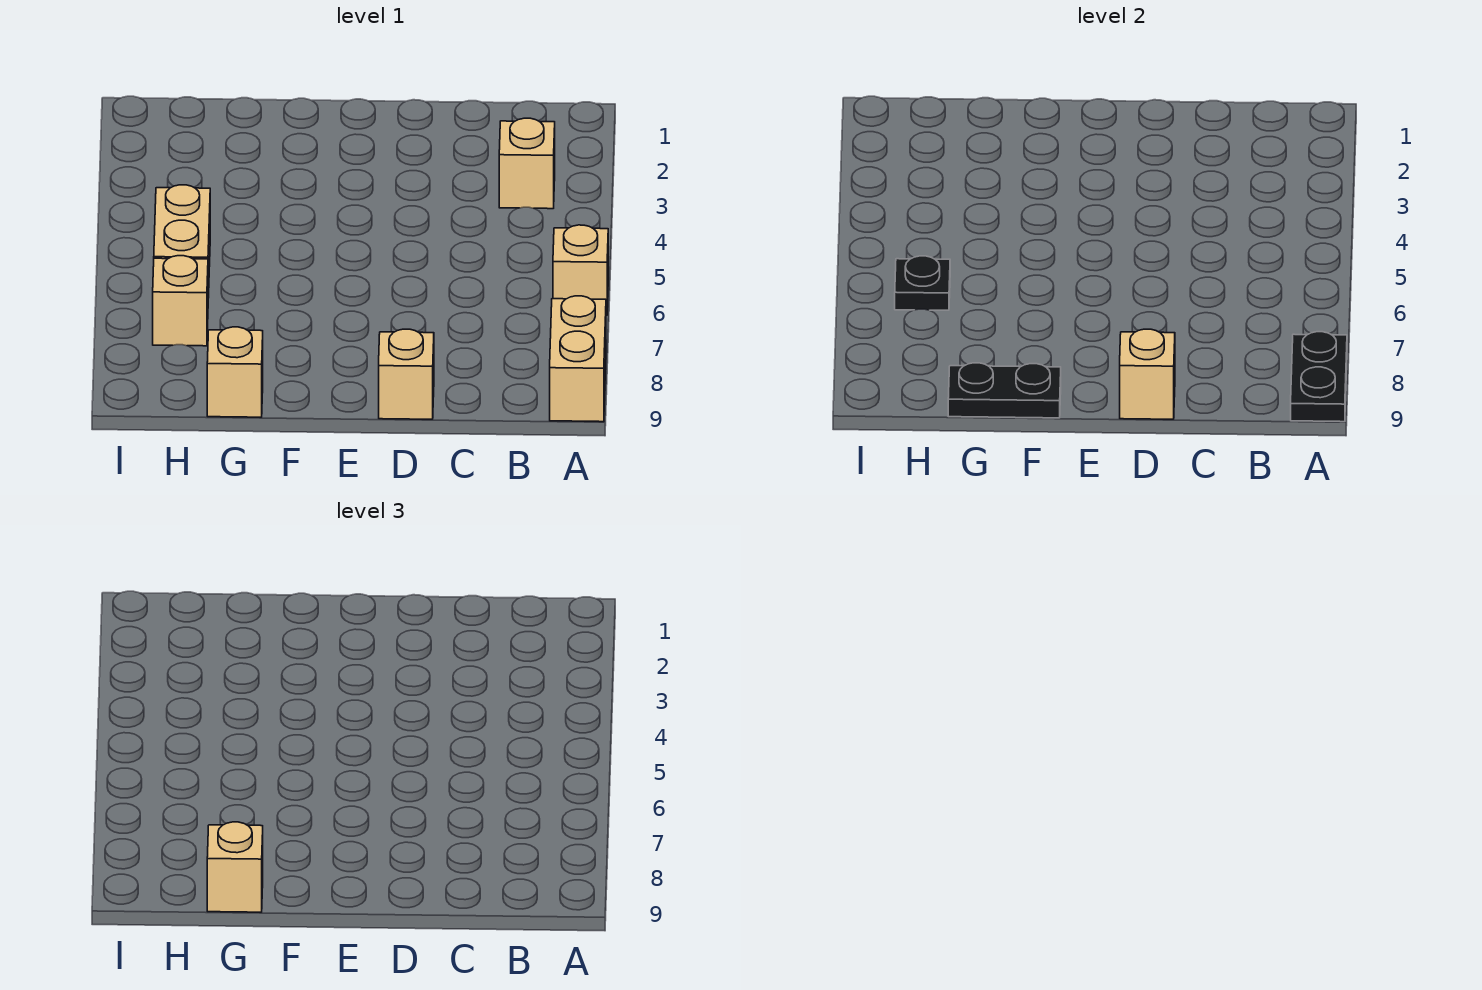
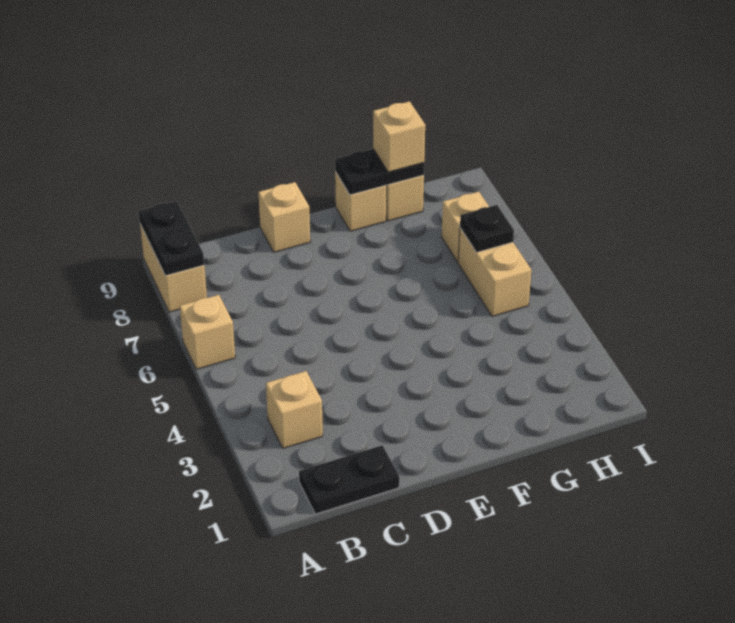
none -> black 1x2 plate [299,445,399,514]
tan 1x1 brick [1120,329,1175,419] -> tan 1x1 brick moved to [335,172,386,231]

